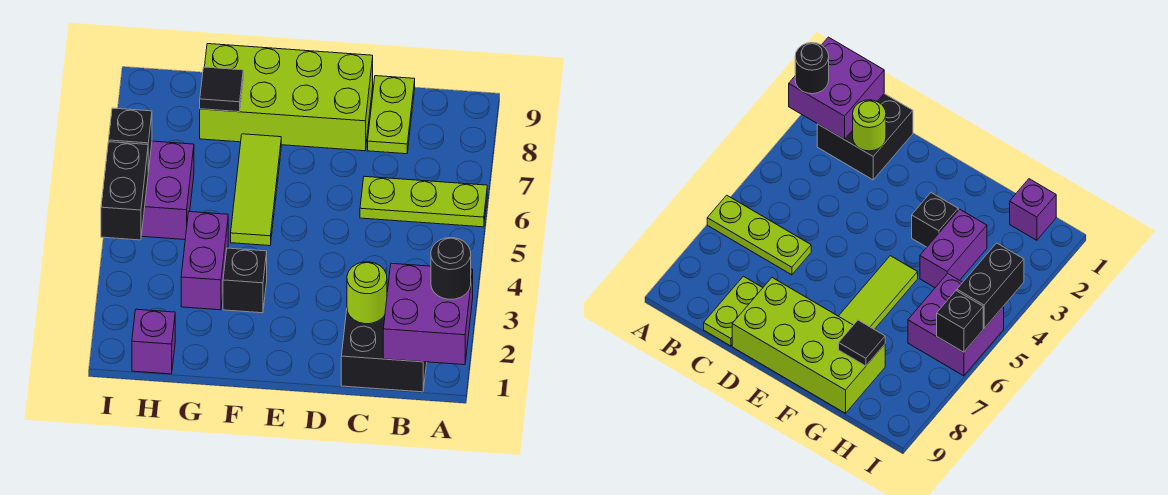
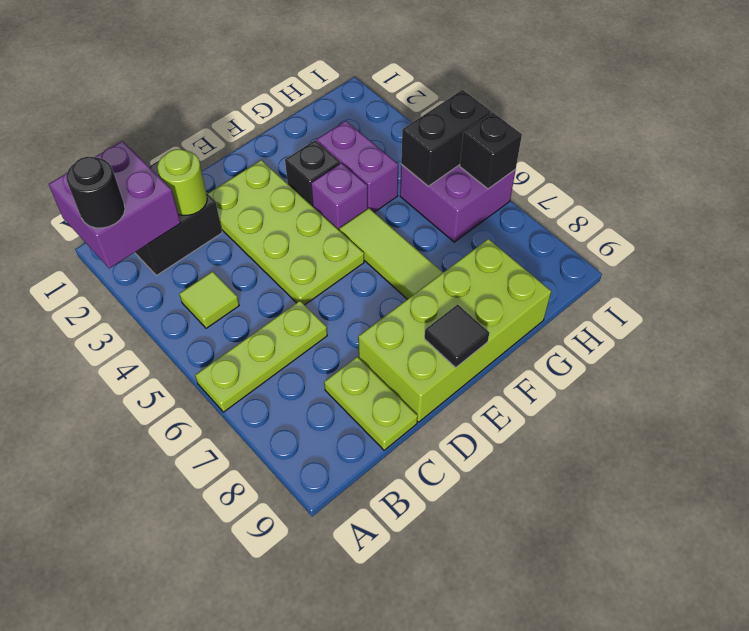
none -> lime 1x1 tile [179,271,239,328]
none -> lime 2x4 plate [208,160,364,305]
black 1x1 tile [200,67,243,112] -> black 1x1 tile moved to [425,304,489,367]
purple 1x1 brick [132,309,175,374] -> purple 1x1 brick moved to [311,163,368,231]
black 1x2 brick [101,142,148,240] -> black 1x2 brick turned to [401,90,491,186]

